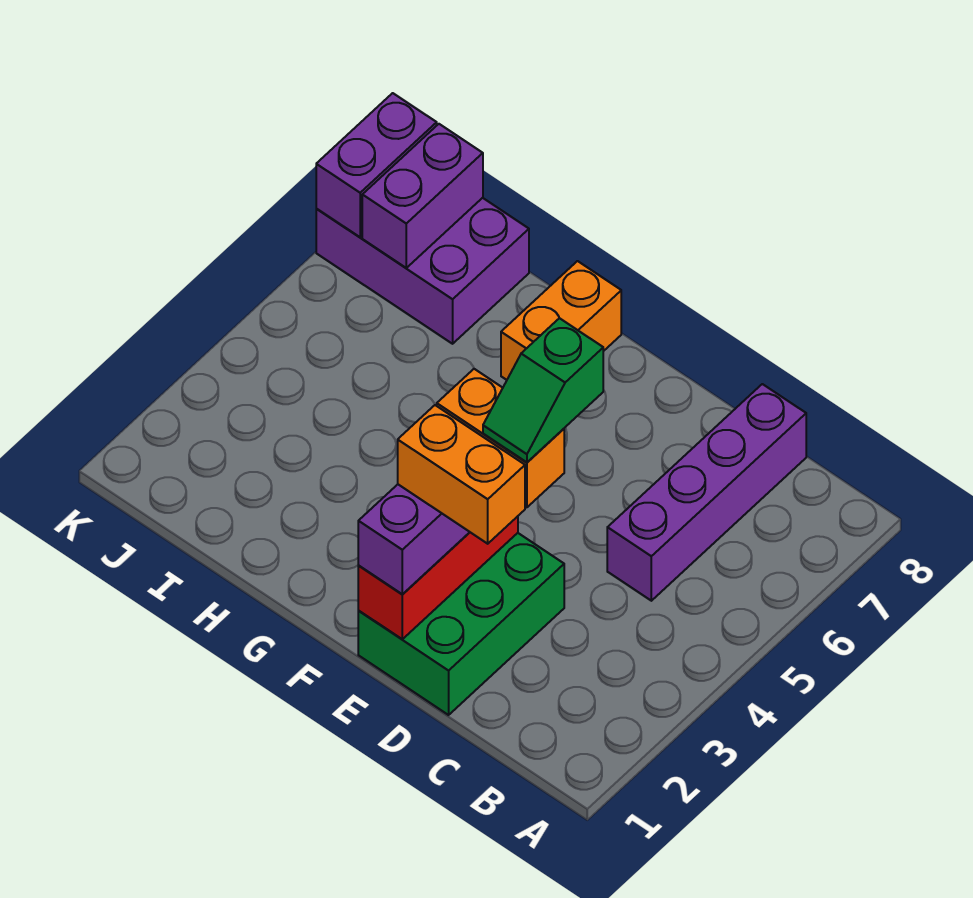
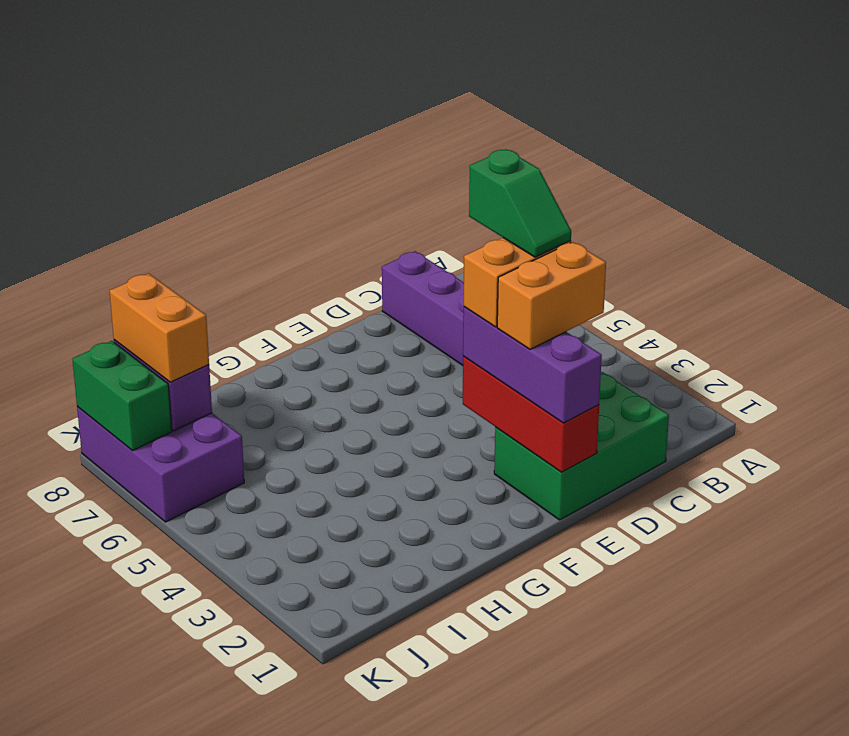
green 2x3 brick [358,533,564,715] -> green 2x3 brick turned to [494,372,669,520]
orange 1x2 brick [501,261,621,380] -> orange 1x2 brick moved to [110,273,209,382]
purple 2x3 brick [316,198,529,344] -> purple 2x3 brick turned to [77,407,244,522]
purple 1x2 brick [316,93,437,237] -> green 1x2 brick [72,341,172,450]

